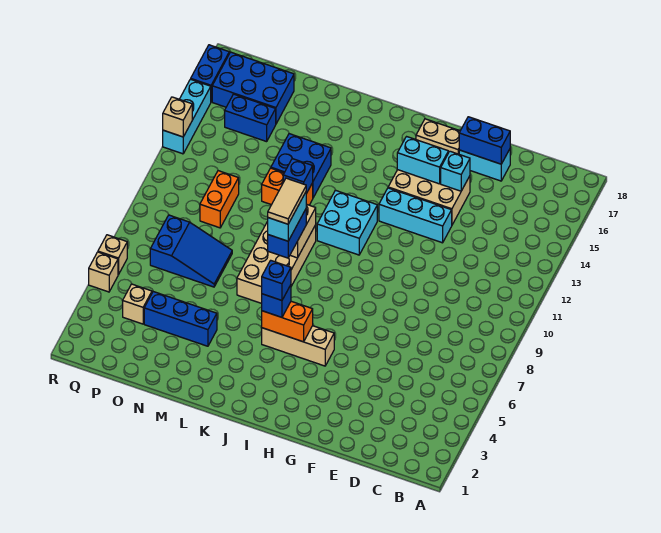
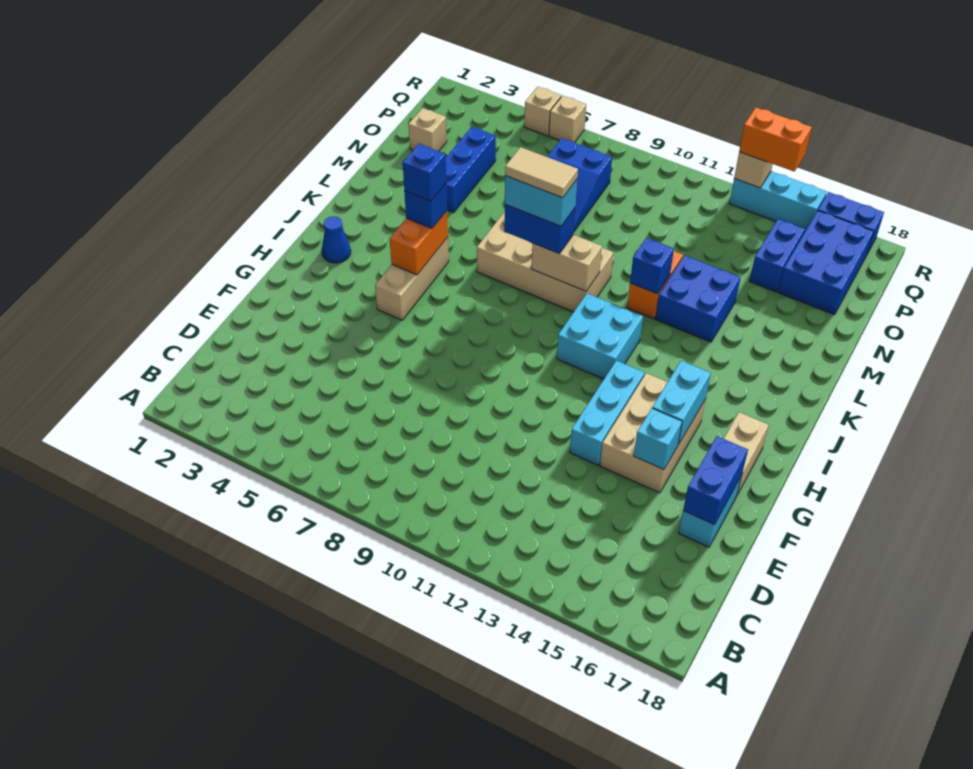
none -> blue 1x1 cone [322,216,351,263]
orange 1x2 brick [200,171,239,228] -> orange 1x2 brick moved to [739,108,812,172]
tan 1x1 brick [123,284,152,324] -> tan 1x1 brick moved to [409,108,447,151]

